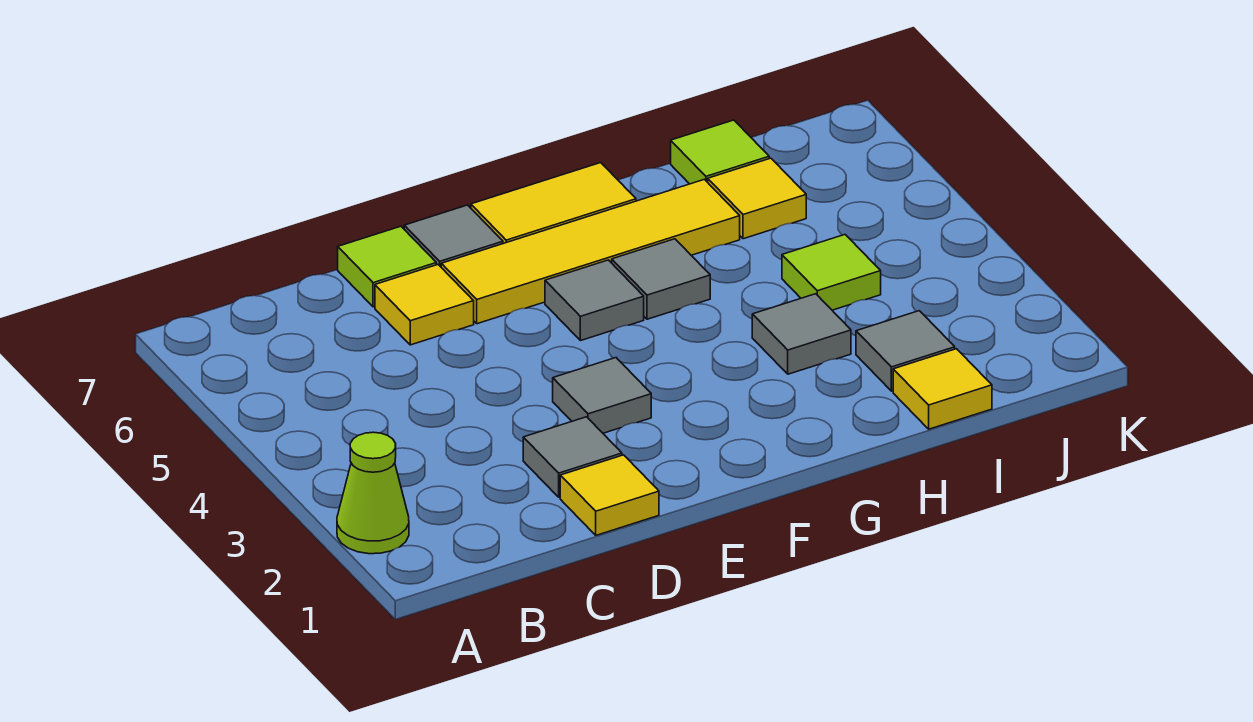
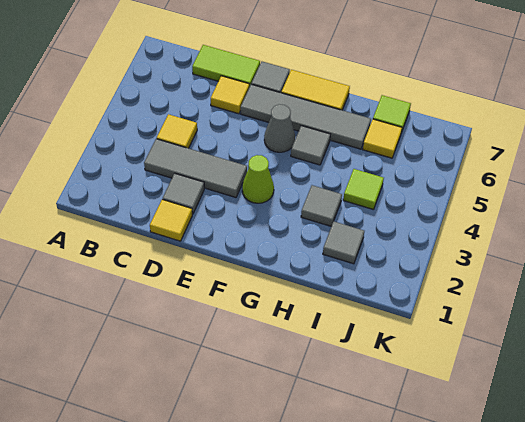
lime 1x1 cone [337,432,409,554] -> lime 1x1 cone moved to [242,155,274,203]
lime 1x1 tile [338,226,436,307] -> lime 1x2 tile [192,45,260,87]
grey 1x1 tile [553,358,651,433] -> grey 1x3 tile [144,139,247,197]
yellow 1x4 tile [441,179,740,324] -> grey 1x4 tile [241,84,371,149]
grey 1x1 tile [545,260,644,341] -> grey 1x1 cone [264,104,295,152]
yellow 1x1 tile [893,349,992,429] -> yellow 1x1 tile moved to [157,114,197,148]

